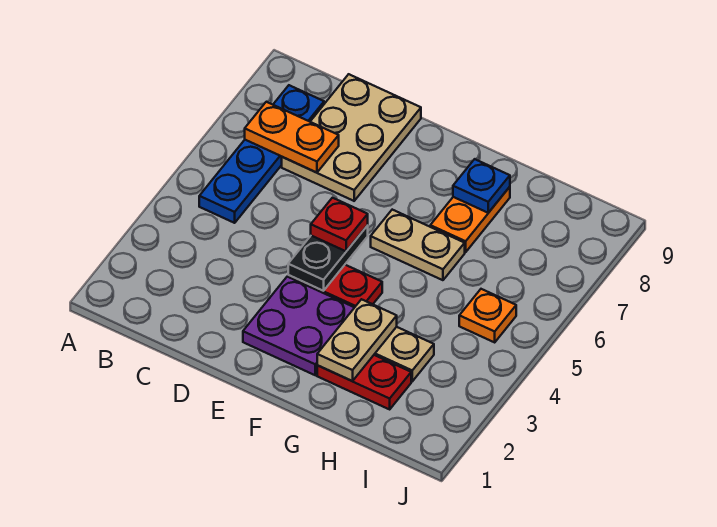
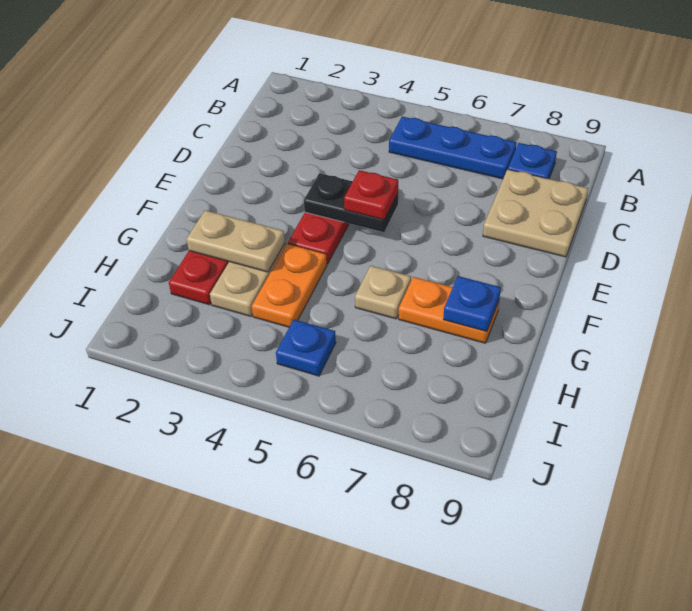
orange 1x2 plate [245,102,339,173] -> orange 1x2 plate moved to [252,244,327,327]
tan 2x3 plate [282,74,421,201] -> tan 2x2 plate [483,169,588,257]
purple 2x2 plate [243,277,355,375] -> none
tan 1x2 plate [371,210,465,280] -> tan 1x1 plate [355,266,411,319]
orange 1x1 plate [459,289,516,342] -> blue 1x1 plate [276,320,336,376]

